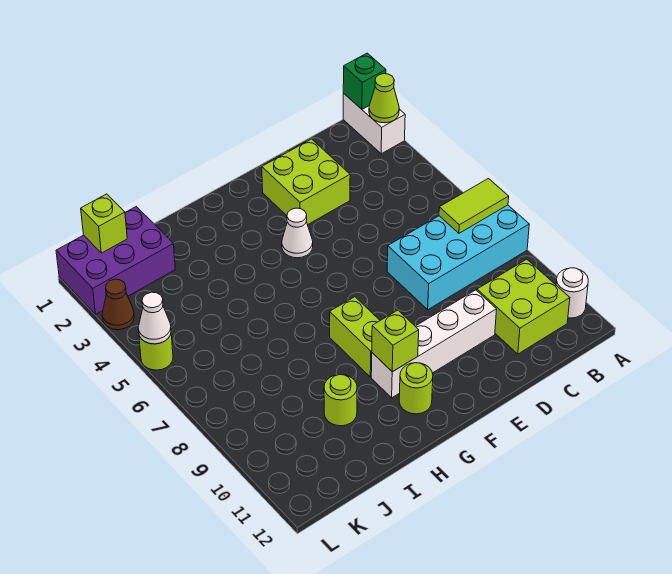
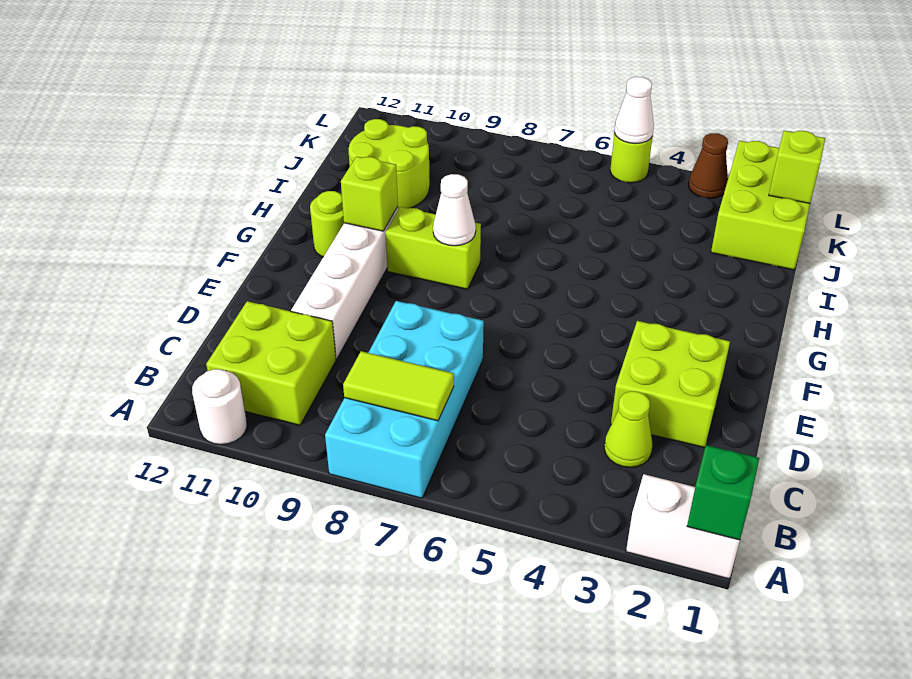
lime 1x1 cone [369,74,399,123] -> lime 1x1 cone moved to [604,391,652,467]
lime 1x2 tile [439,179,509,233] -> lime 1x2 tile turned to [343,351,454,421]
white 1x1 cone [282,208,313,258] -> white 1x1 cone moved to [433,174,476,246]
lime 1x1 round brick [324,375,357,426] -> lime 2x2 round brick [348,119,430,209]
purple 2x3 brick [56,207,175,314] -> lime 2x3 brick [711,141,810,270]

